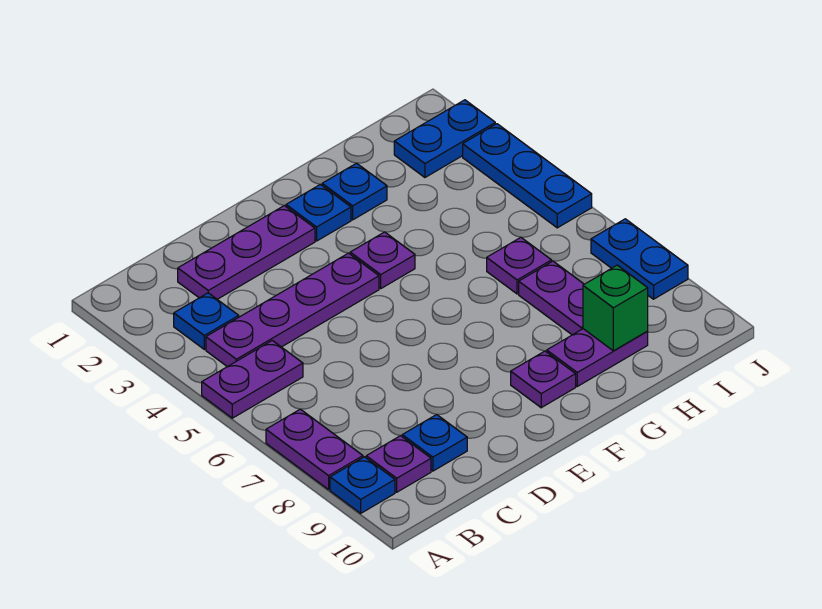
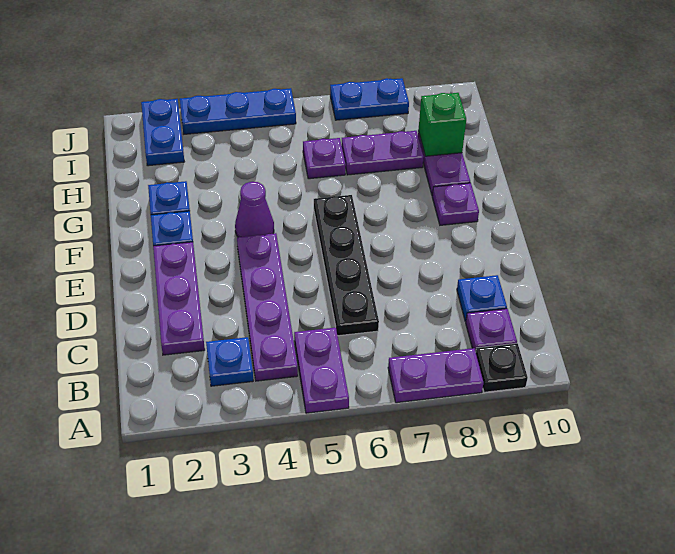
blue 1x1 plate [330,457,395,513] -> black 1x1 plate [476,343,528,392]
none -> black 1x4 plate [314,195,379,336]
purple 1x1 plate [350,232,415,288] -> purple 1x1 cone [235,182,274,237]

